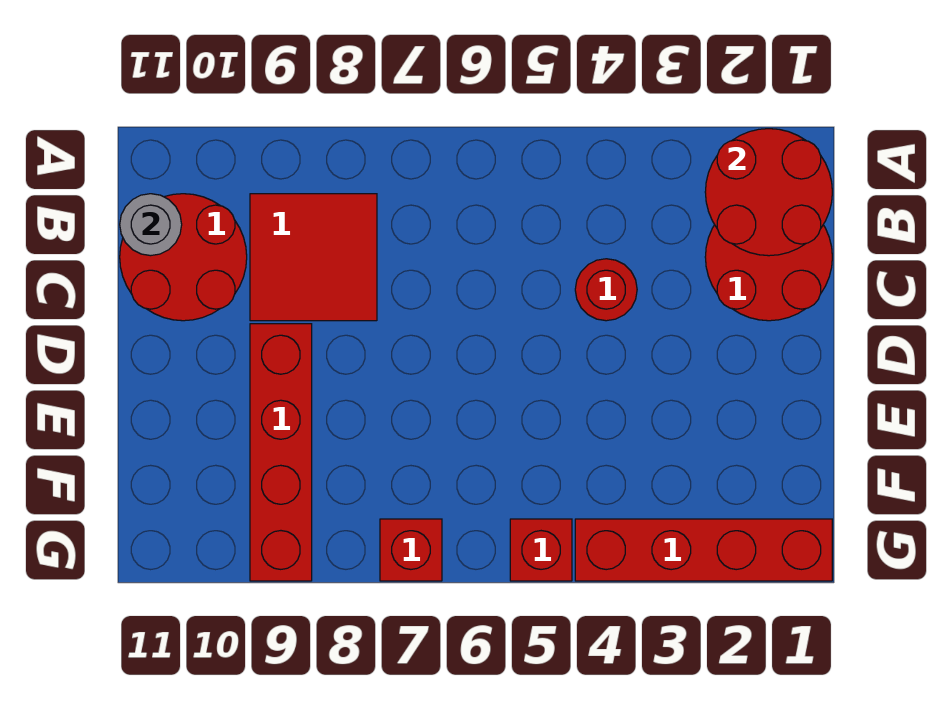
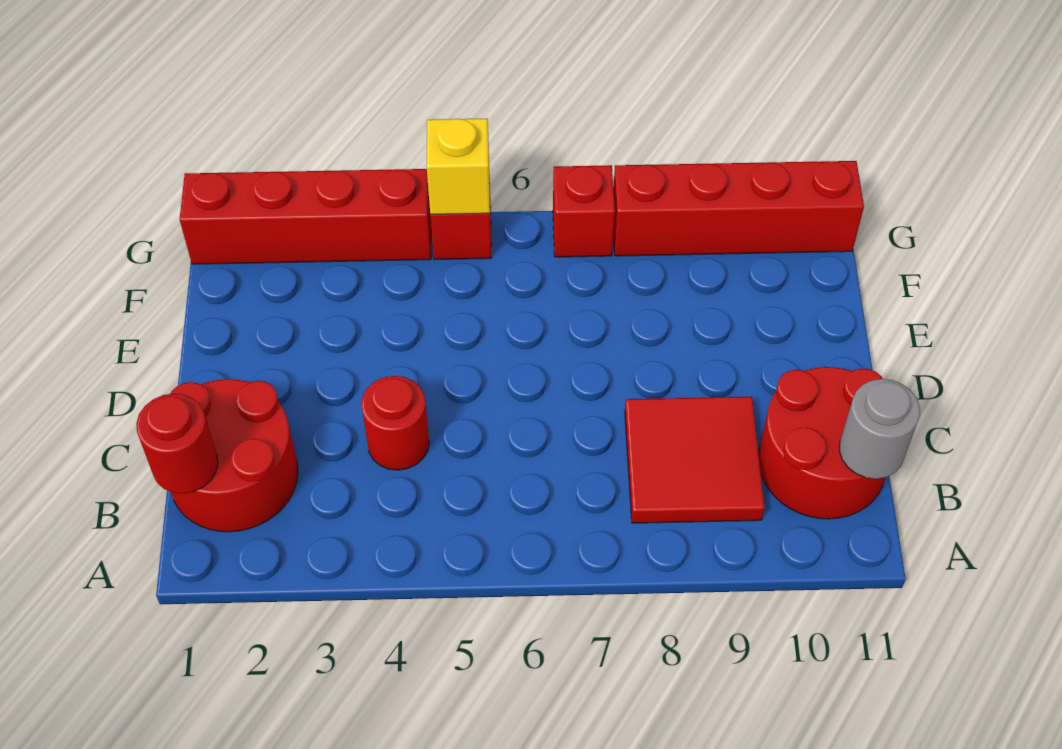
red 2x2 round brick [705,129,832,256] -> red 1x1 round brick [136,394,218,494]
red 1x4 brick [250,324,312,581] -> red 1x4 brick turned to [613,161,864,256]
none -> yellow 1x1 brick [427,118,490,214]

